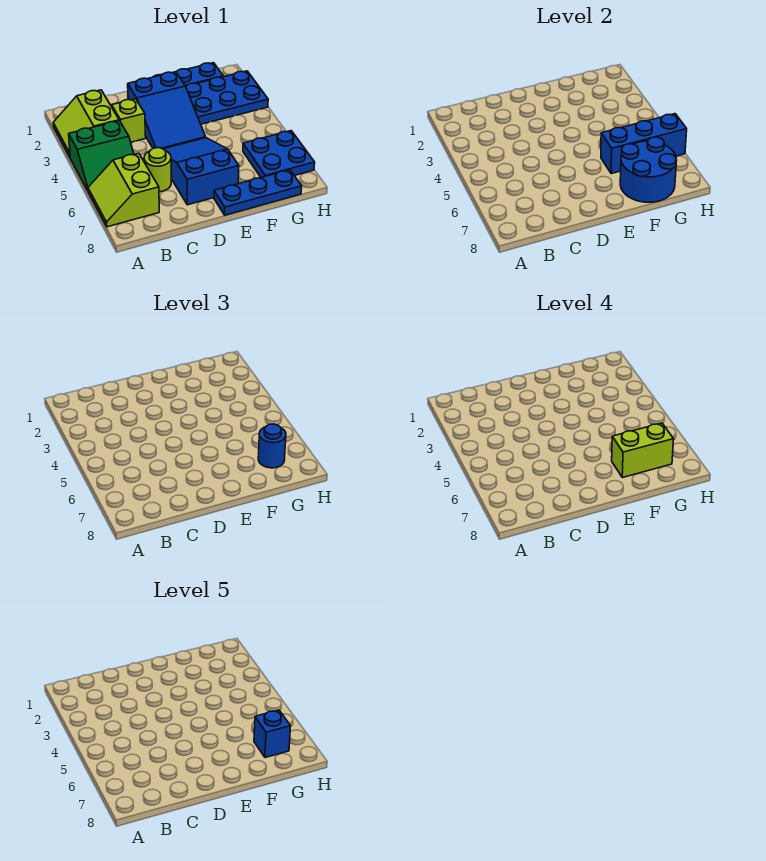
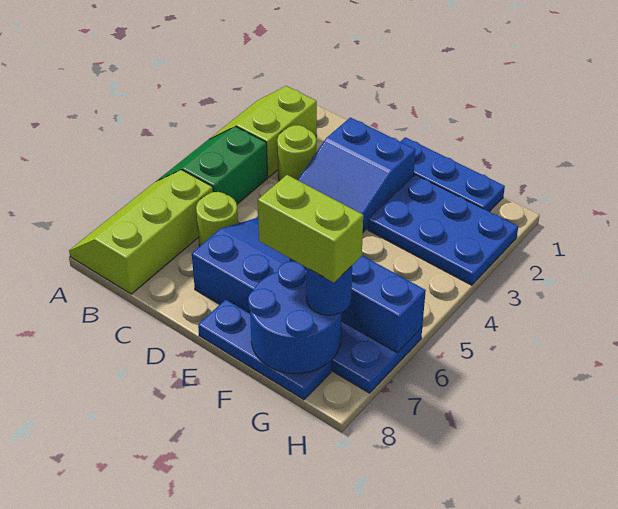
green 2x2 slope [69,121,134,190] -> green 2x2 slope turned to [156,126,268,204]
lime 2x2 slope [88,153,159,227] -> lime 2x3 slope [69,170,213,294]
lime 1x1 brick [112,99,146,142] -> lime 1x1 round brick [277,125,316,181]
blue 1x1 brick [254,710,291,758] -> none

